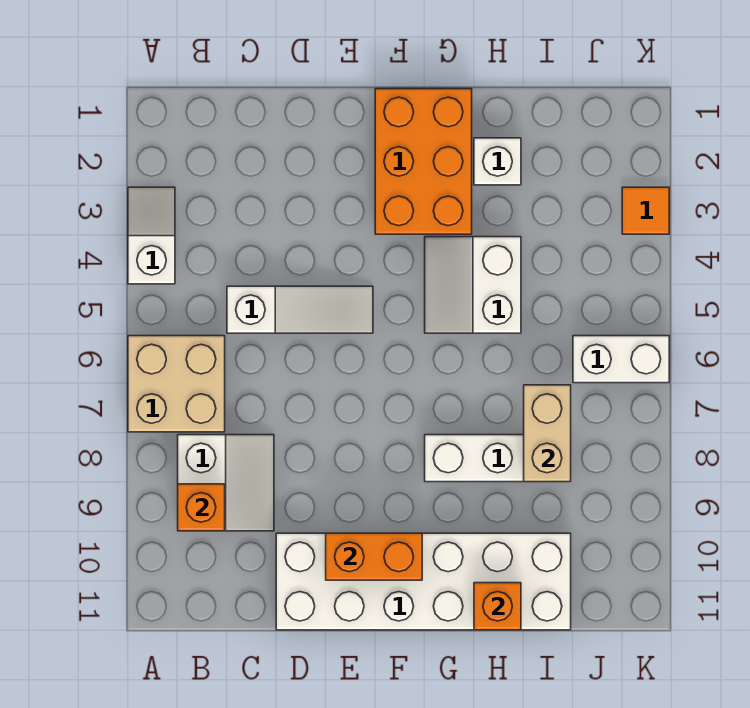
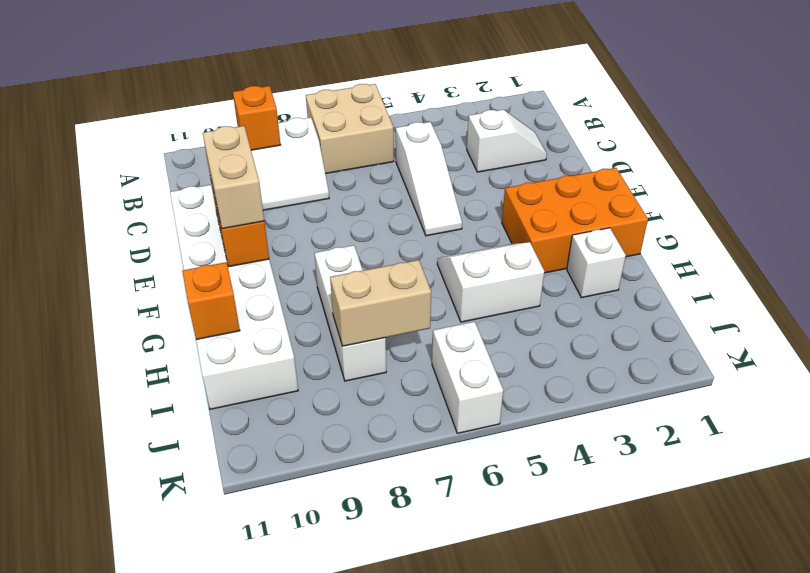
white 1x2 slope [128,187,175,284] -> white 1x2 slope moved to [467,110,547,172]
none -> tan 1x2 brick [203,126,264,229]
orange 1x1 tile [622,187,669,234] -> none

